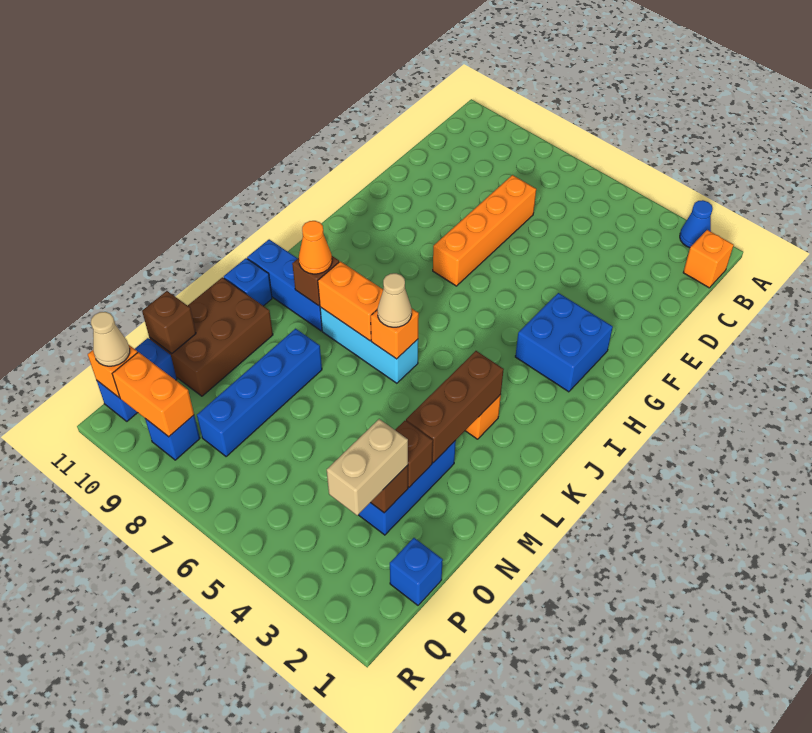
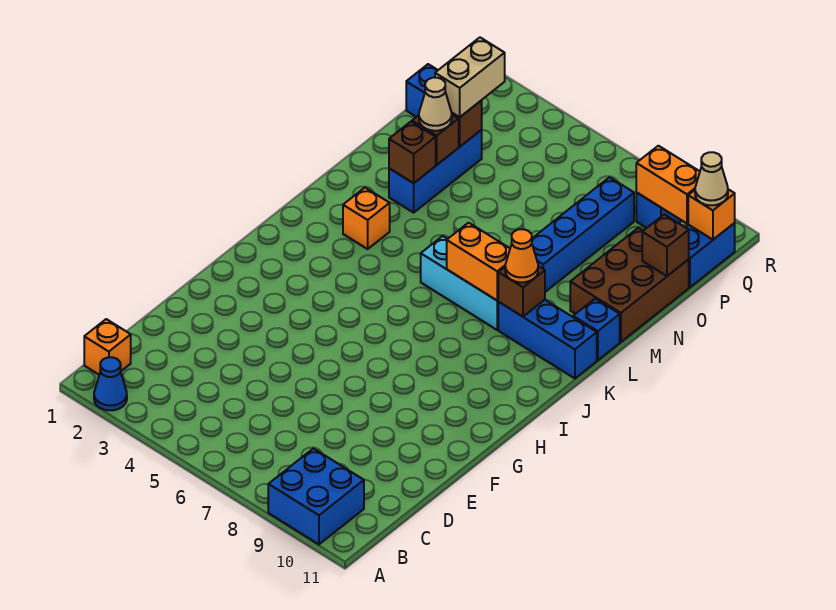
orange 1x4 brick [433,175,536,286] -> none
blue 2x2 brick [515,293,613,392] -> blue 2x2 brick moved to [268,448,364,544]
brown 1x3 brick [406,351,504,463] -> brown 1x1 brick [389,122,436,183]
orange 1x1 brick [371,308,419,359] -> none
tan 1x1 cone [377,273,412,327] -> tan 1x1 cone moved to [419,78,452,131]

